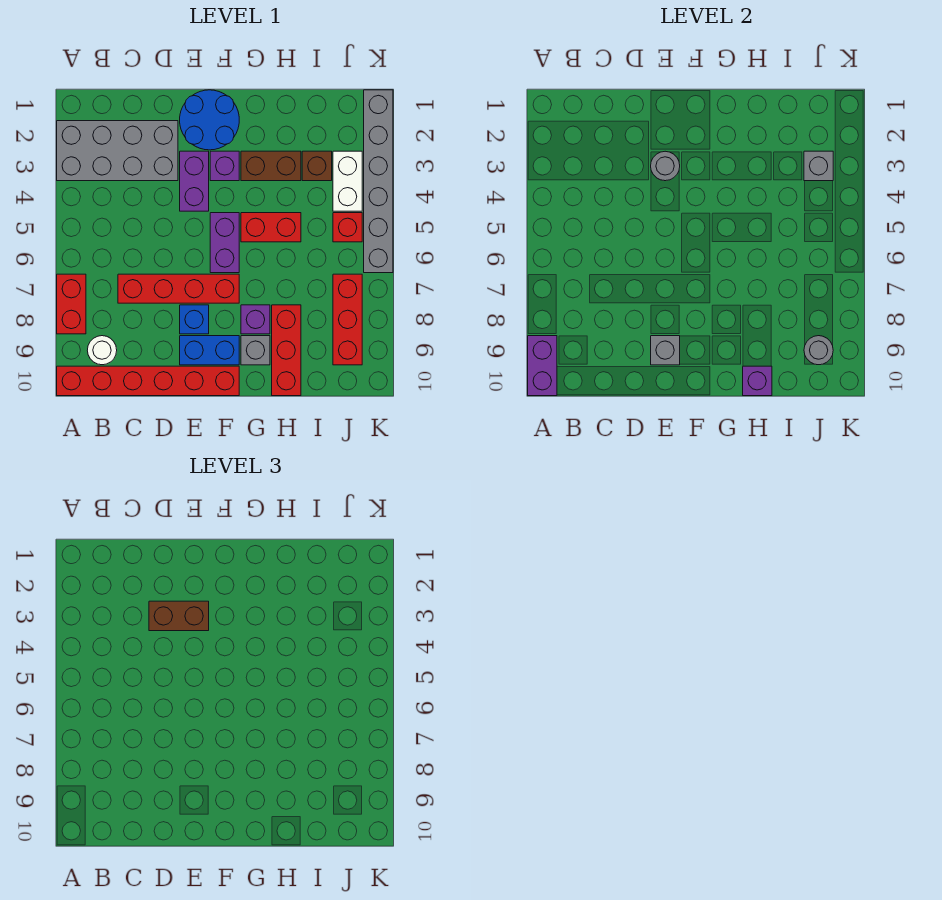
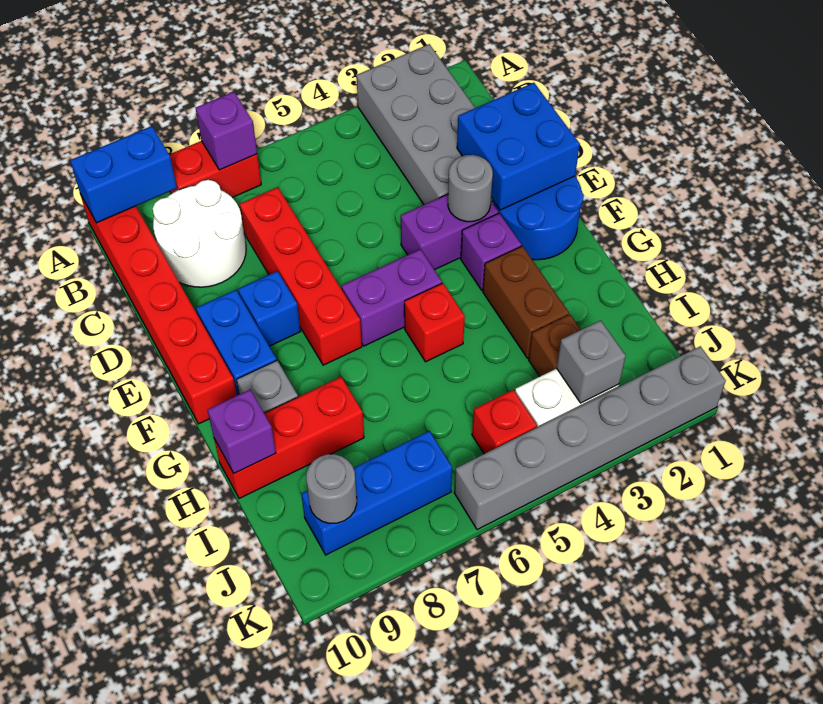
purple 1x2 brick [528,336,557,396] -> blue 1x2 brick [70,126,177,223]
white 1x1 round brick [87,336,117,365] -> white 2x2 round brick [153,180,246,287]
none -> blue 2x2 brick [457,83,580,210]
brown 1x2 brick [149,601,209,631] -> none
grey 1x1 brick [651,336,680,365] -> none
red 1x2 brick [241,213,301,242] -> red 1x1 brick [404,283,465,362]
purple 1x1 brick [241,305,270,334] -> purple 1x1 brick moved to [196,92,257,170]
red 1x3 brick [333,274,362,365] -> blue 1x3 brick [301,431,452,555]

